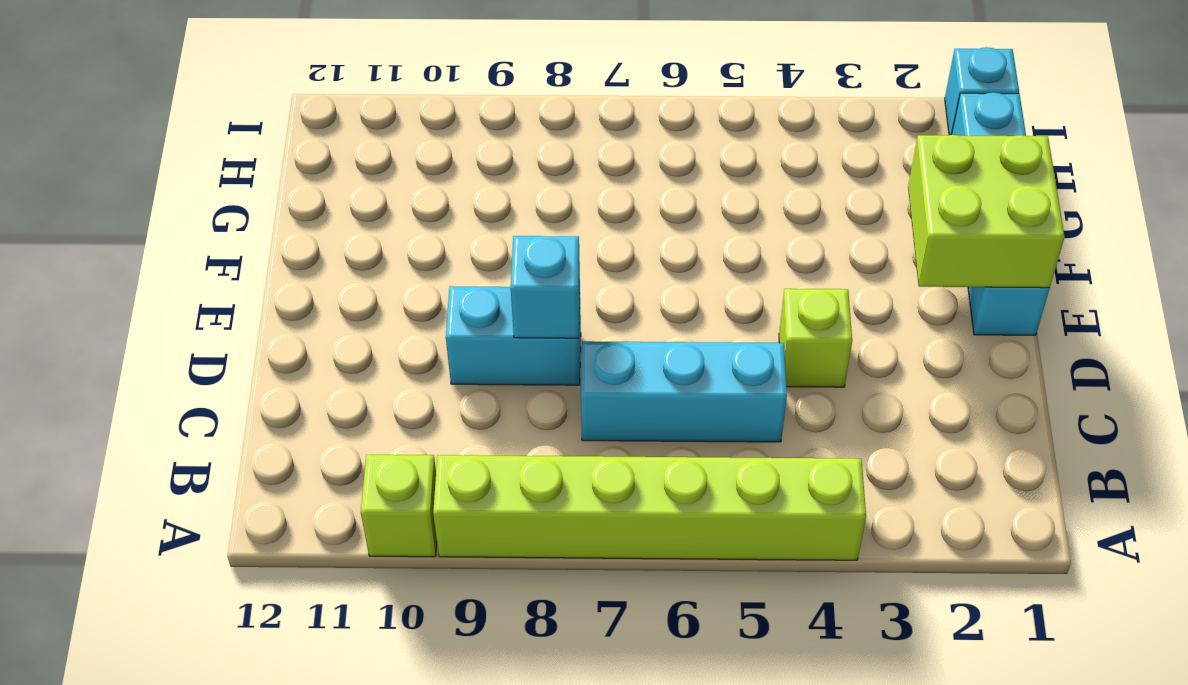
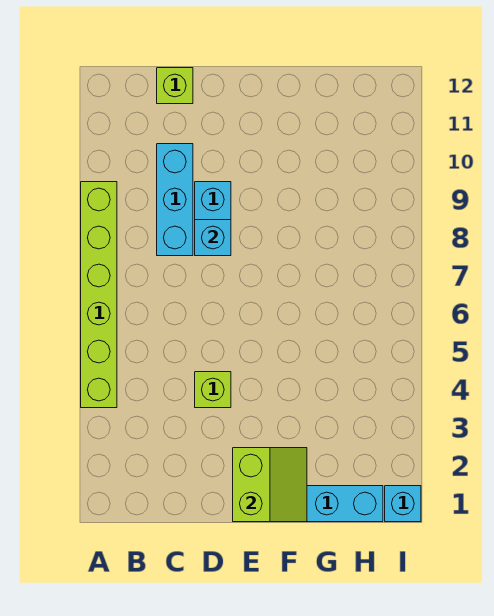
lime 1x1 brick [361,455,437,557] -> lime 1x1 brick moved to [157,68,193,104]
cyan 1x3 brick [581,341,787,442] -> cyan 1x3 brick moved to [157,144,193,256]
lime 2x2 brick [908,135,1065,288] -> lime 2x2 slope [233,448,307,522]

